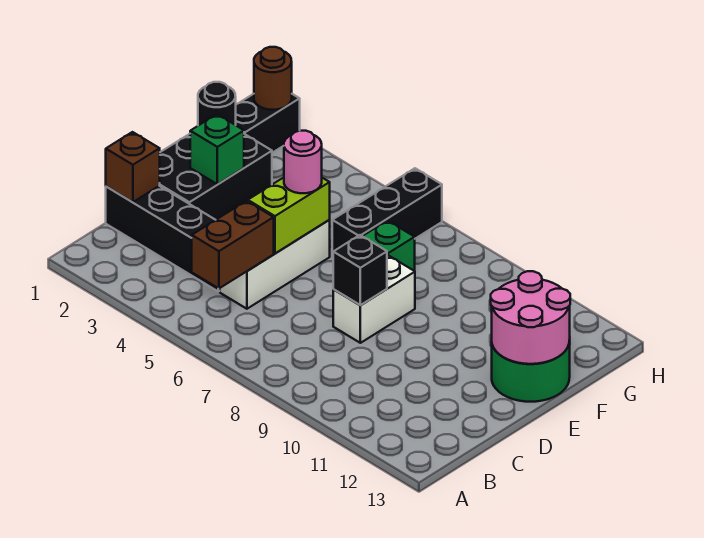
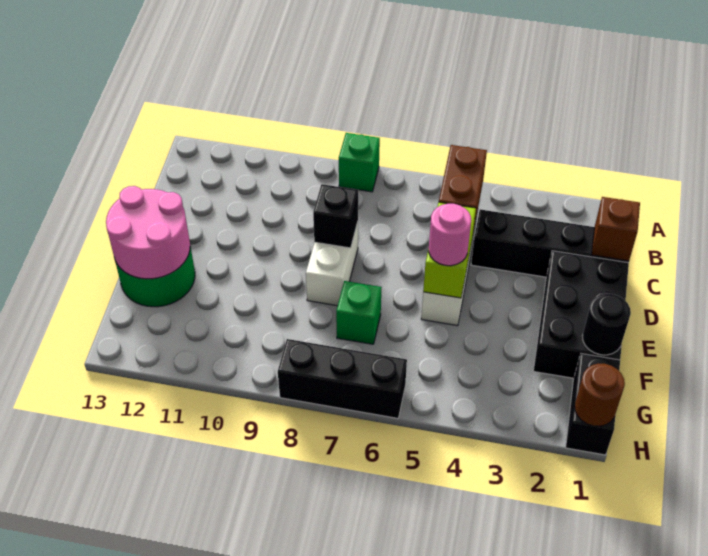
green 1x1 brick [190,114,244,184] -> green 1x1 brick moved to [339,133,380,192]
black 1x3 brick [332,168,442,257] -> black 1x3 brick turned to [278,339,407,418]

